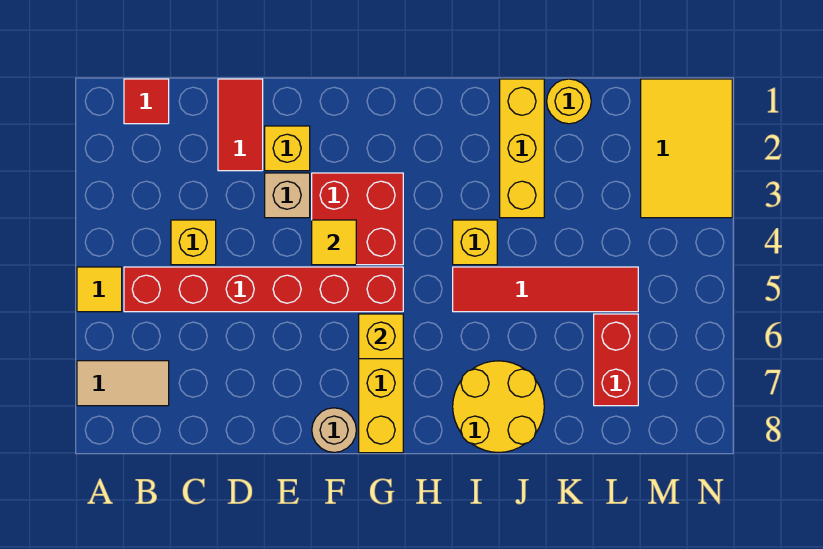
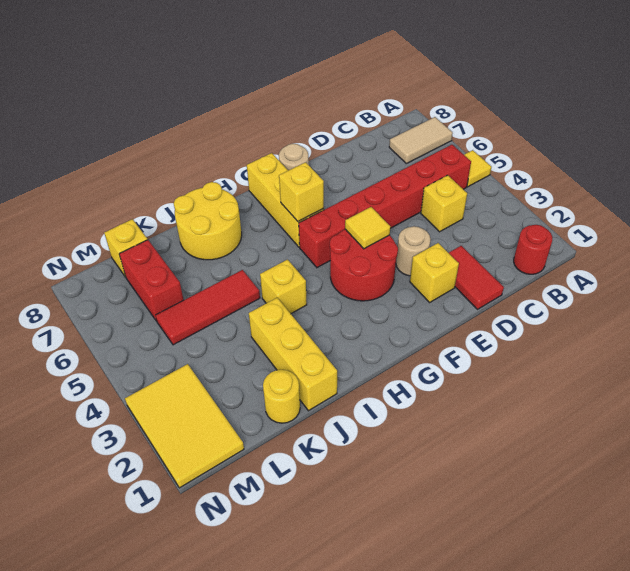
red 1x1 tile [124,79,169,124] -> red 1x1 round brick [514,225,552,274]
tan 1x1 brick [265,173,310,218] -> tan 1x1 round brick [396,226,431,276]
red 2x2 brick [312,173,403,265] -> red 2x2 round brick [330,229,398,301]
red 1x4 tile [453,267,638,312] -> red 1x3 tile [156,270,260,345]
none -> yellow 1x1 brick [104,219,148,277]

